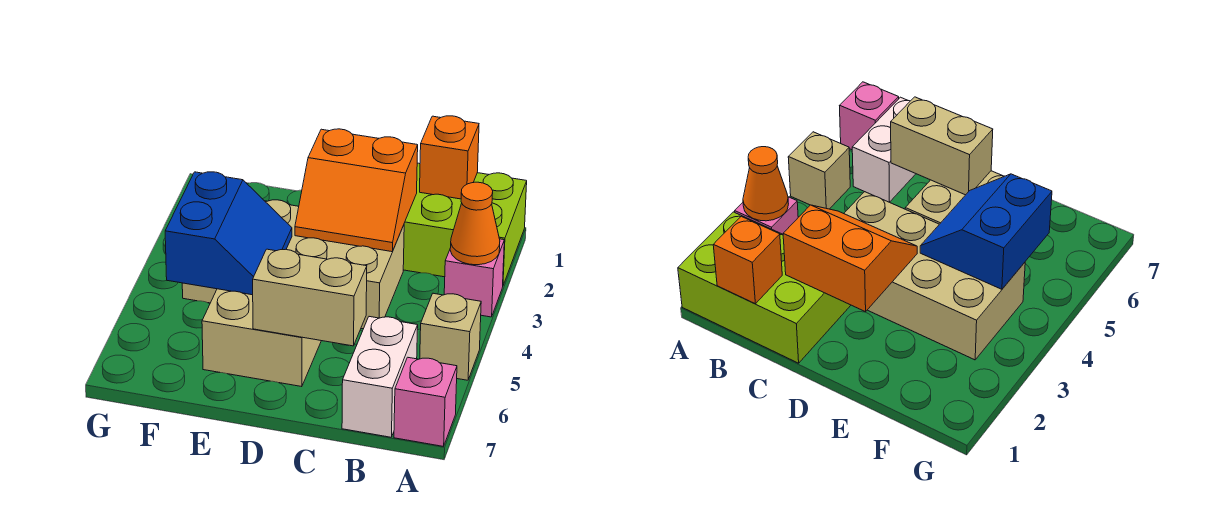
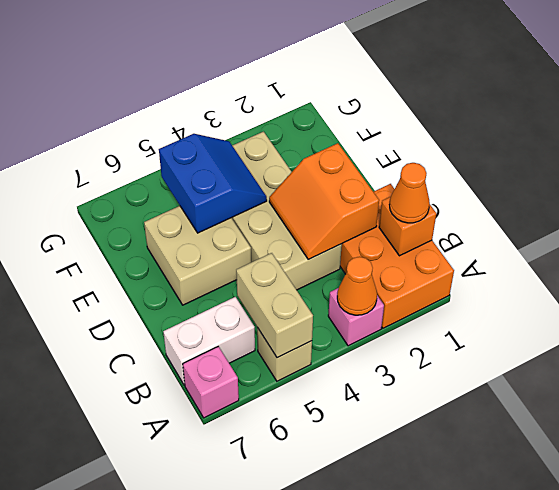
lime 2x3 brick [403,163,527,285] -> orange 2x3 brick [340,184,454,328]
none -> orange 1x1 cone [389,163,430,223]
tan 1x2 brick [253,249,367,346] -> tan 1x2 brick moved to [236,253,313,358]
blue 2x2 slope [165,172,292,295] -> blue 2x2 slope turned to [159,134,267,233]

